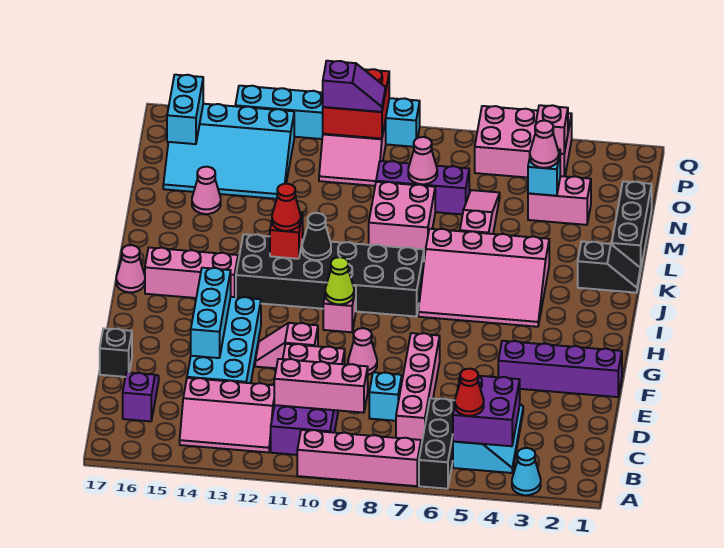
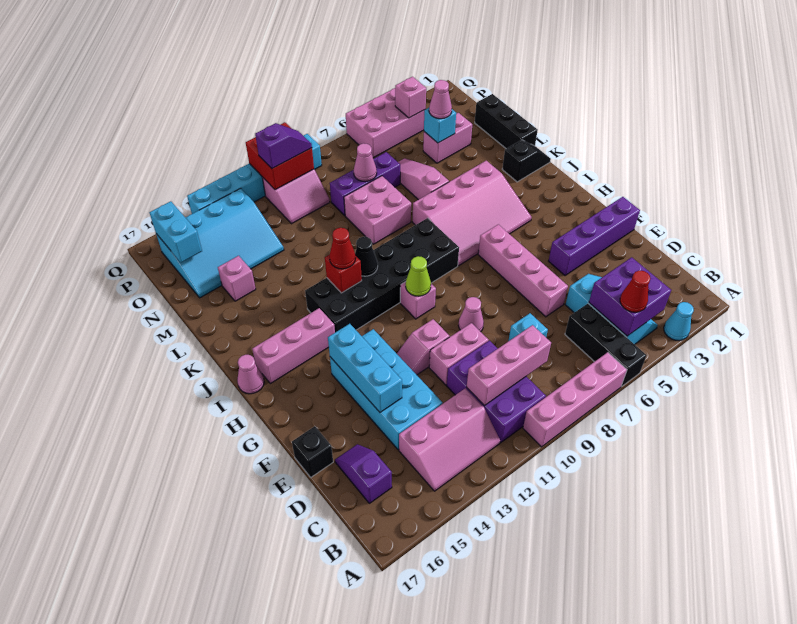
pink 1x4 brick [396,333,440,444] -> pink 1x4 brick moved to [478,224,568,317]
pink 1x1 cone [192,167,221,214] -> pink 1x1 brick [218,256,256,301]

